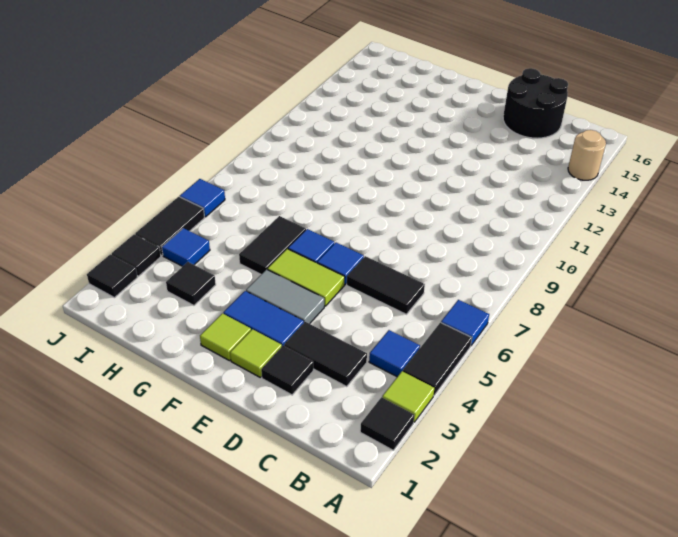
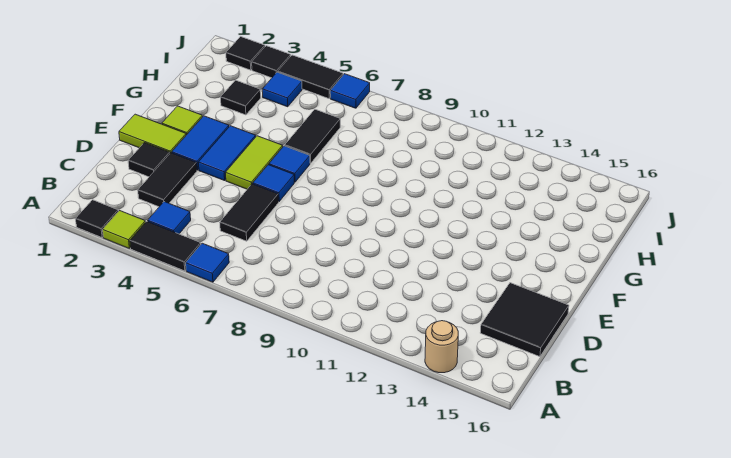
black 2x2 round brick [503,68,568,138] -> black 2x2 tile [480,283,569,357]
lime 1x1 tile [230,329,282,377] -> lime 1x2 tile [119,114,186,153]
grey 1x2 tile [246,269,324,324] -> blue 1x2 tile [198,126,256,181]
black 1x2 tile [239,216,306,274] -> black 1x2 tile turned to [285,109,340,163]

